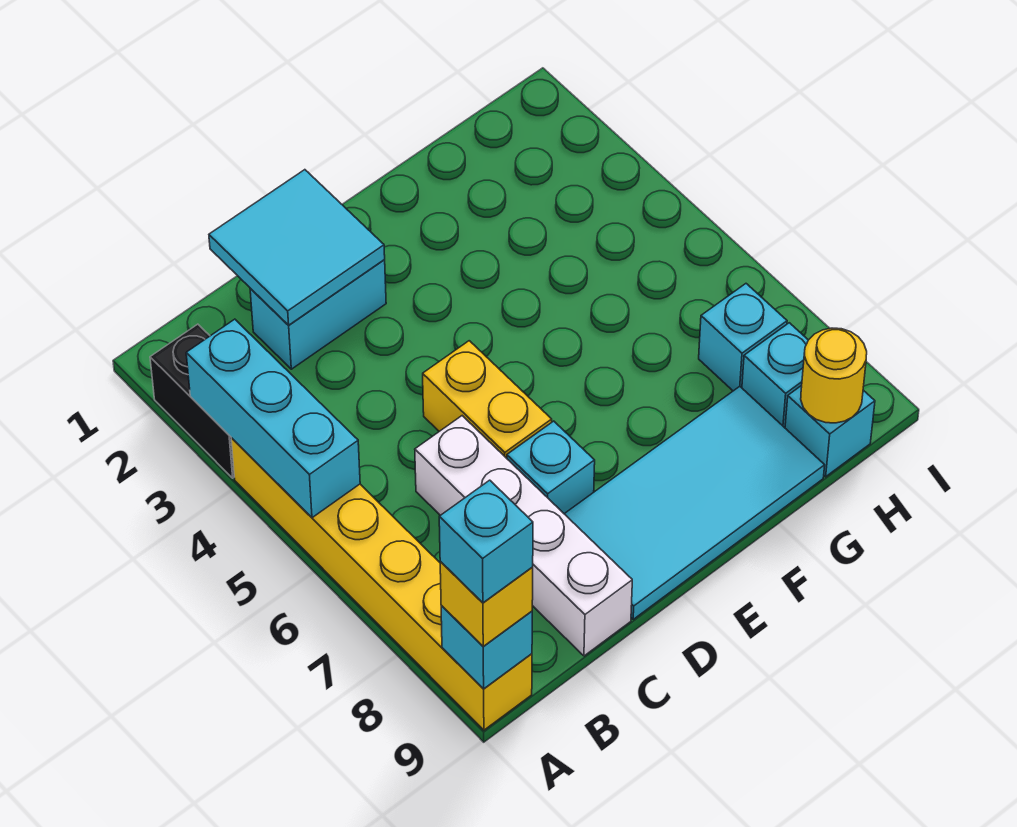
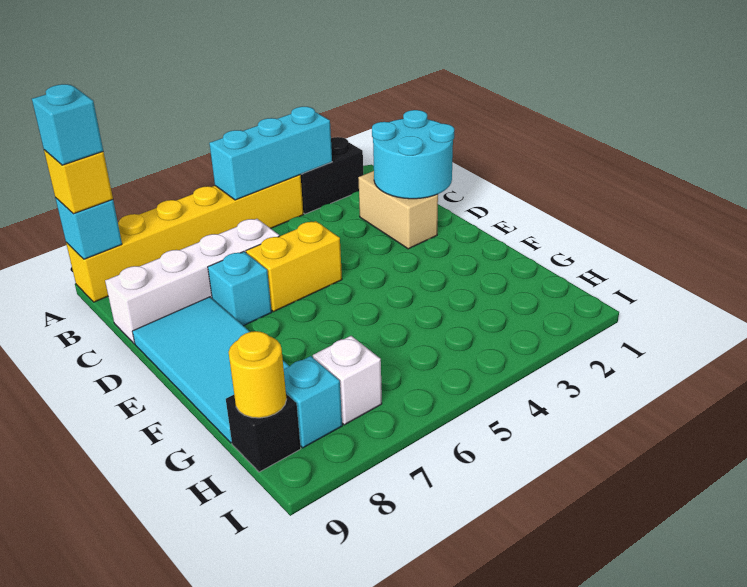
cyan 2x2 tile [209,170,385,325] -> cyan 2x2 round brick [372,110,454,199]
cyan 1x2 brick [250,260,386,369] -> tan 1x2 brick [358,171,438,249]
cyan 1x1 brick [699,284,787,391] -> white 1x1 brick [313,336,382,425]
cyan 1x1 brick [785,385,875,477] -> black 1x1 brick [226,394,301,472]

